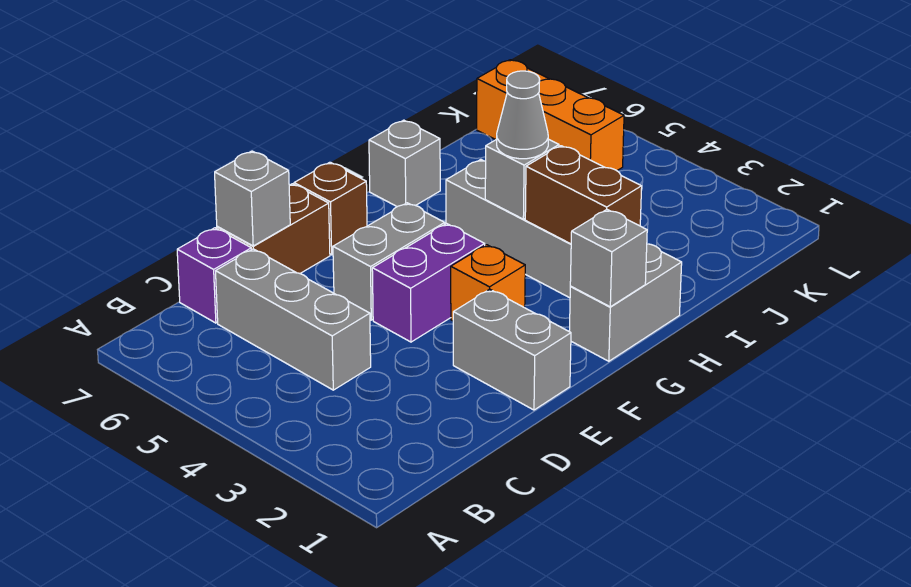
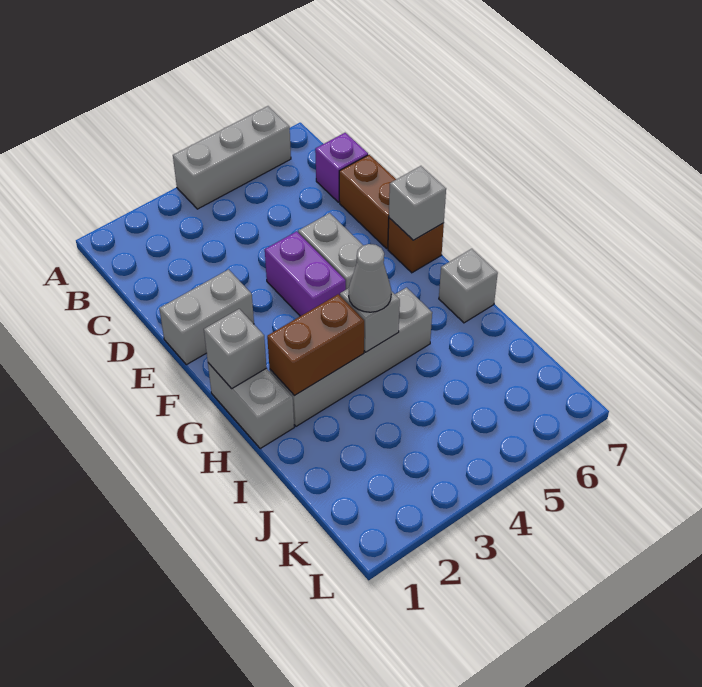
grey 1x3 brick [216,249,371,390] -> grey 1x3 brick moved to [173,106,291,209]
grey 1x1 brick [215,151,290,246] -> grey 1x1 brick moved to [389,166,446,240]
orange 1x1 brick [451,245,525,321] -> none
orange 1x3 brick [477,60,624,171] -> none

